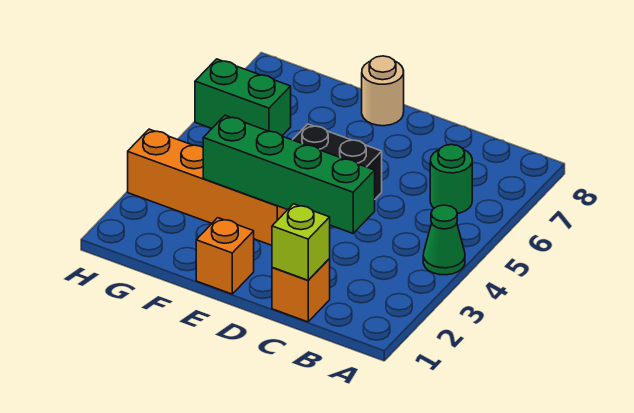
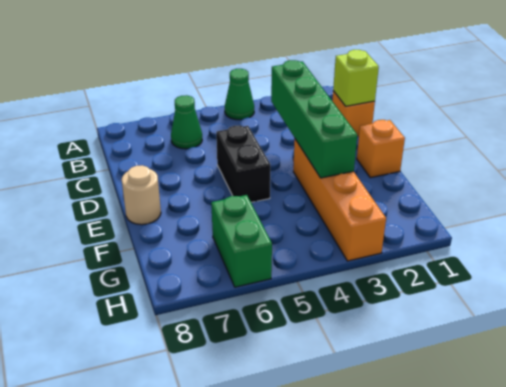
green 1x1 round brick [430,145,472,213] -> green 1x1 cone [171,95,202,149]

